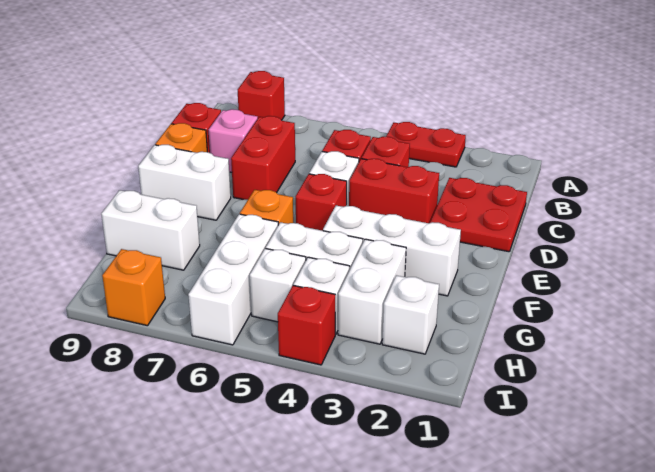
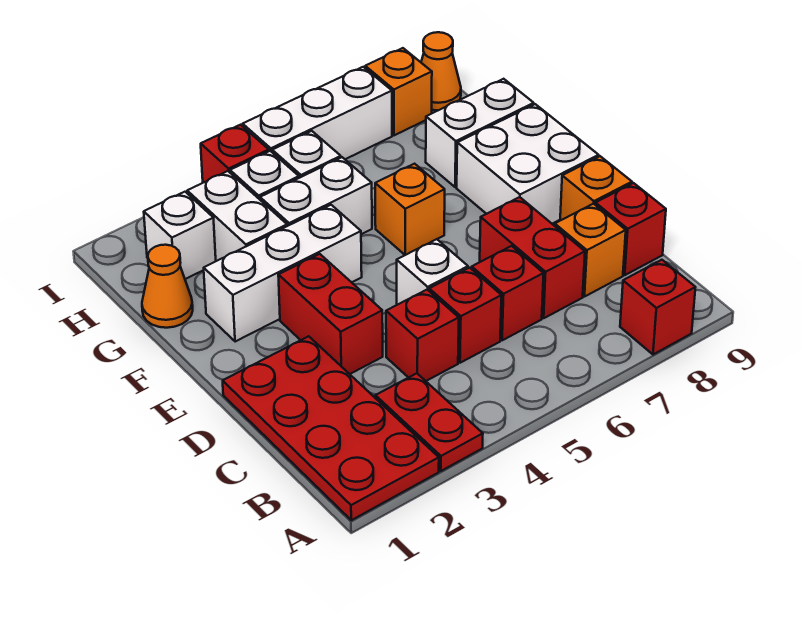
red 1x2 plate [386,122,466,167] -> red 1x2 plate turned to [375,373,483,471]
red 2x2 plate [430,178,527,252] -> red 2x4 plate [223,336,439,520]
pink 1x1 brick [209,109,258,172] -> orange 1x1 brick [555,204,626,297]
red 1x2 brick [349,159,439,223] -> red 1x2 brick turned to [278,254,383,374]
red 1x1 brick [295,174,347,231] -> red 1x1 brick moved to [472,246,544,340]
white 1x2 brick [138,145,231,220] -> white 2x2 brick [457,104,599,224]
none -> orange 1x1 cone [142,245,193,328]
white 1x3 brick [188,214,278,345] -> white 1x3 brick turned to [243,67,392,159]
none -> orange 1x1 cone [421,32,461,110]

